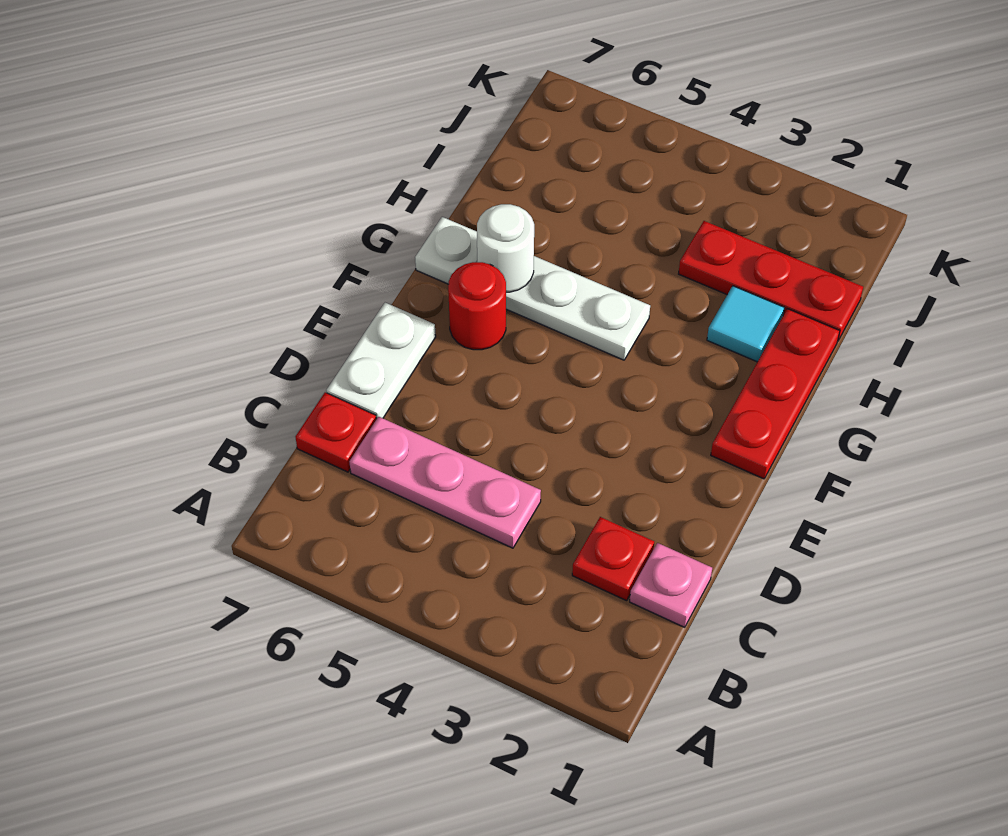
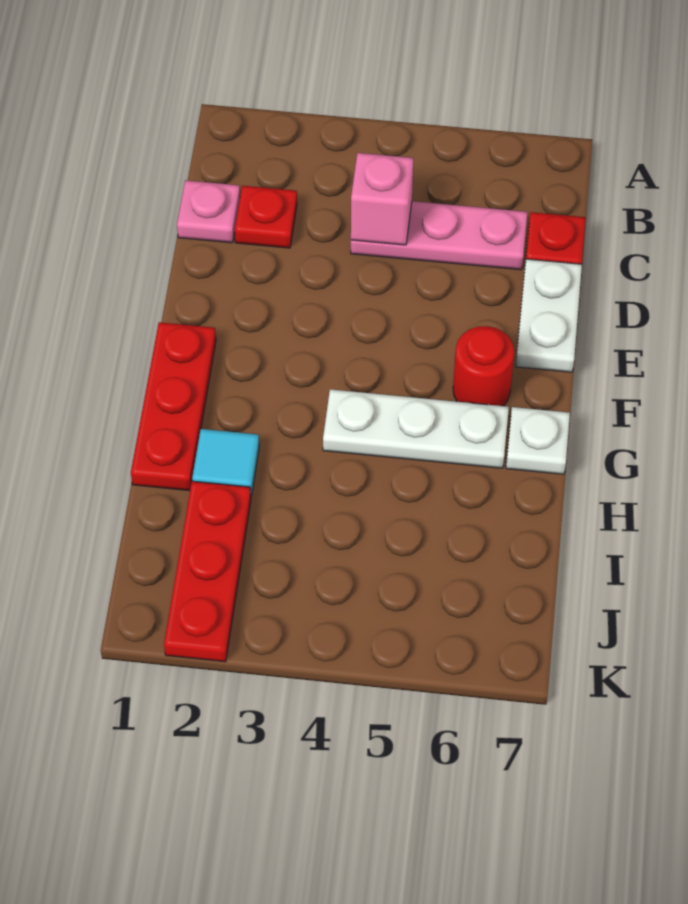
none -> pink 1x1 brick [351,153,413,245]
white 1x1 round brick [477,204,534,292] -> none
red 1x3 plate [679,221,863,340] -> red 1x3 plate turned to [164,481,251,662]

